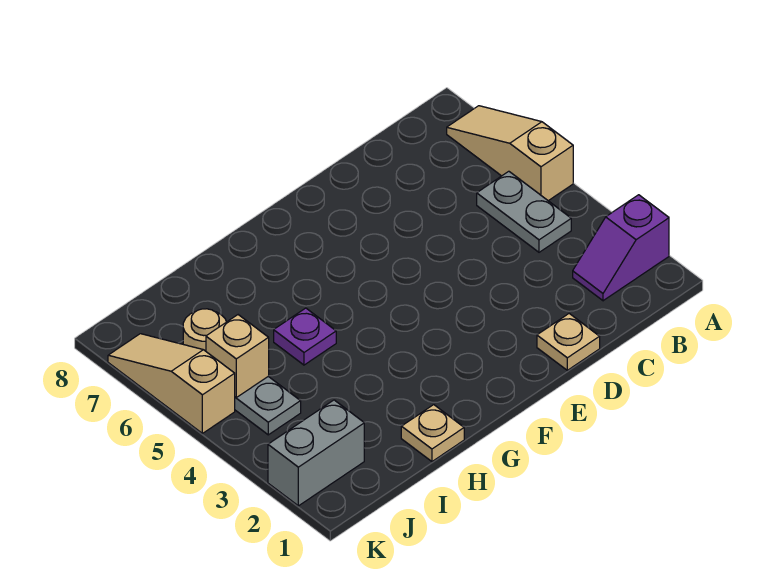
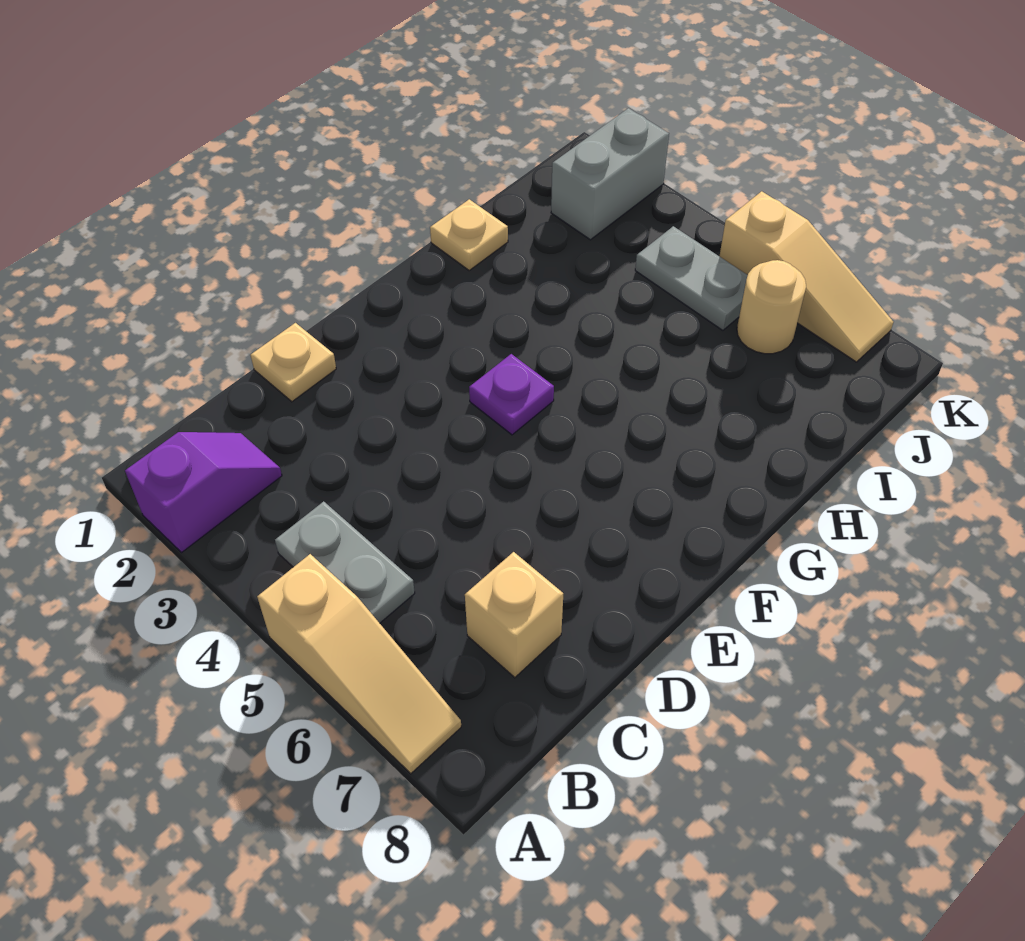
purple 1x1 plate [274,308,336,365] -> purple 1x1 plate moved to [469,354,554,435]
tan 1x1 brick [206,315,269,397] -> tan 1x1 brick moved to [465,552,563,678]

